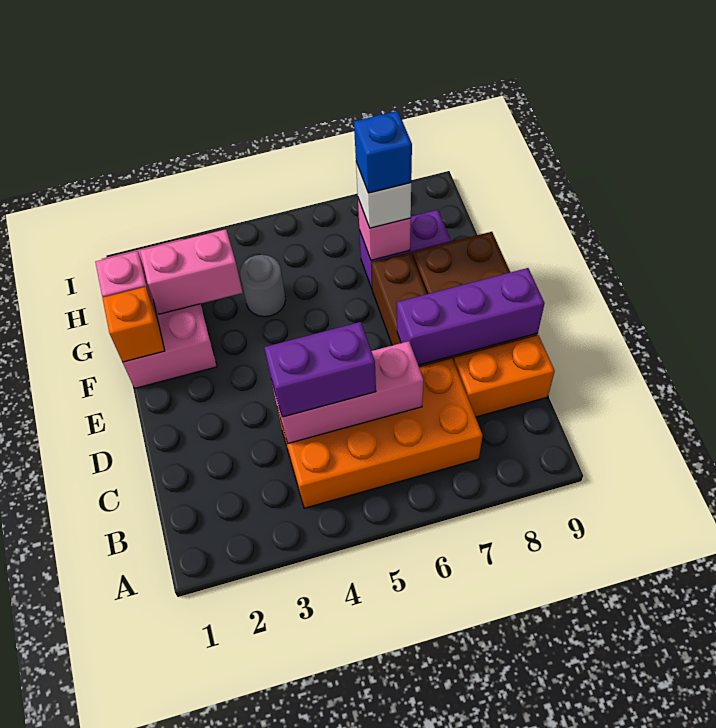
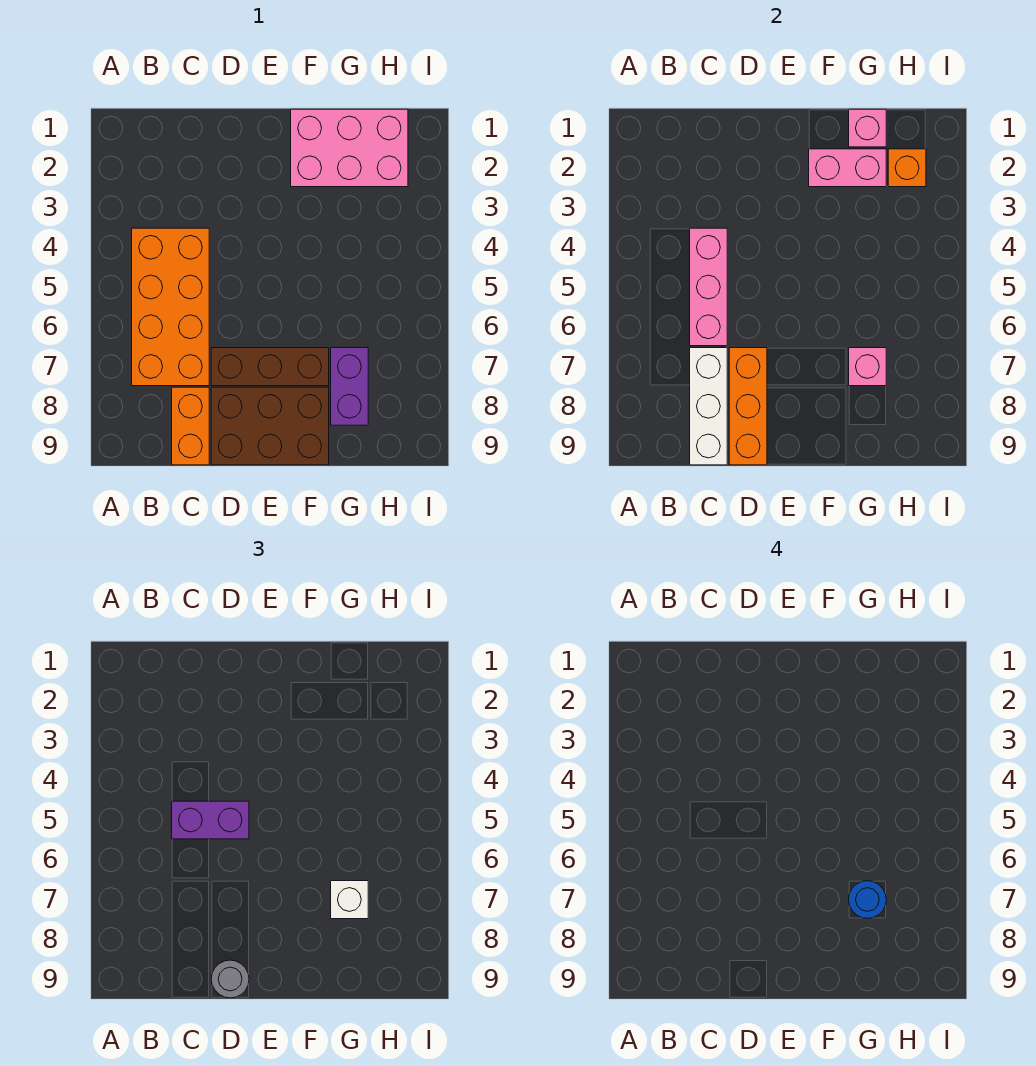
purple 1x2 brick [264,322,376,417] -> purple 1x2 brick turned to [172,801,249,839]
none -> white 1x3 brick [690,348,727,465]
purple 1x3 brick [397,268,545,365] -> orange 1x3 brick [729,348,767,465]
orange 1x1 brick [103,287,165,362] -> orange 1x1 brick moved to [888,149,926,187]
pink 1x2 brick [140,229,243,314] -> pink 1x2 brick turned to [809,149,886,187]
grey 1x1 round brick [240,255,286,317] -> grey 1x1 round brick moved to [211,960,249,998]
blue 1x1 brick [354,111,412,193] -> blue 1x1 round brick [849,881,886,918]

